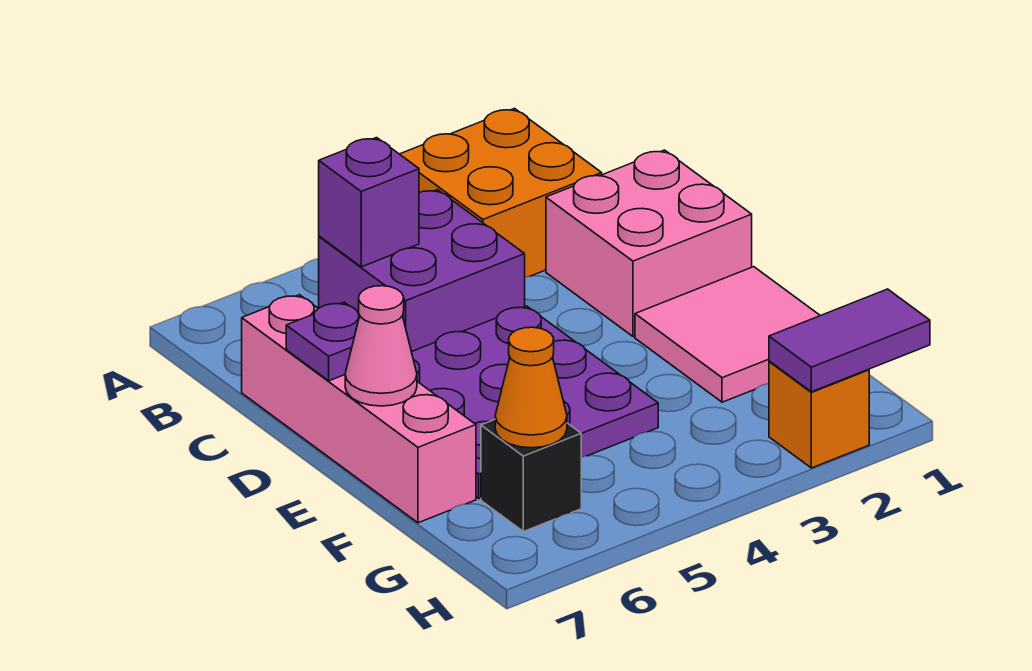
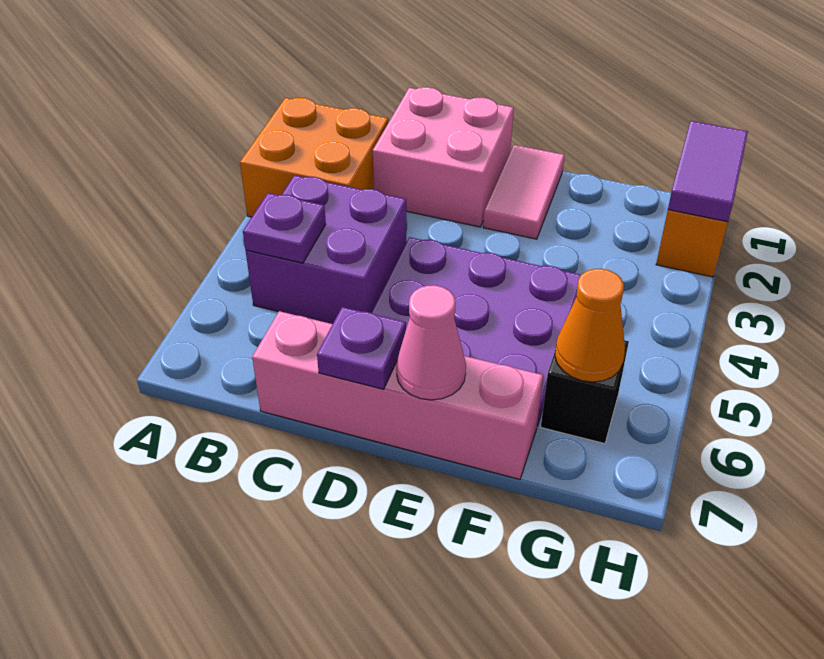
purple 1x1 brick [319,138,419,267] -> purple 1x1 plate [243,193,326,263]
pink 2x2 tile [635,267,820,402] -> pink 1x2 tile [483,145,565,239]

